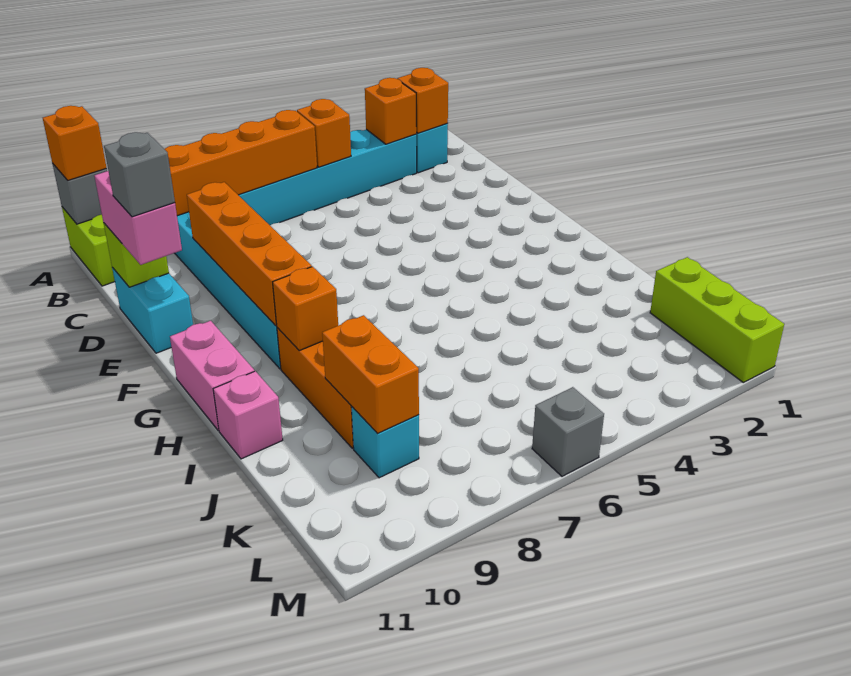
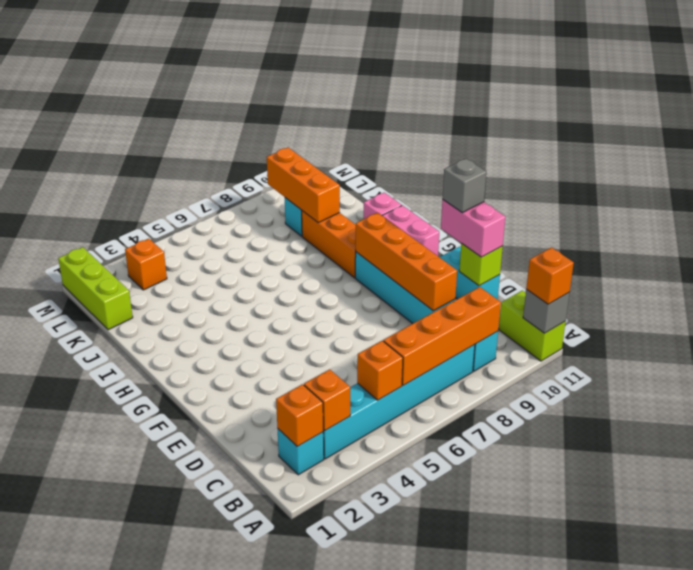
orange 1x1 brick [273,267,338,351] -> orange 1x1 brick moved to [125,239,167,290]
orange 1x2 brick [322,315,419,434] -> orange 1x3 brick [267,148,340,223]
grey 1x1 brick [532,387,604,476] -> none

